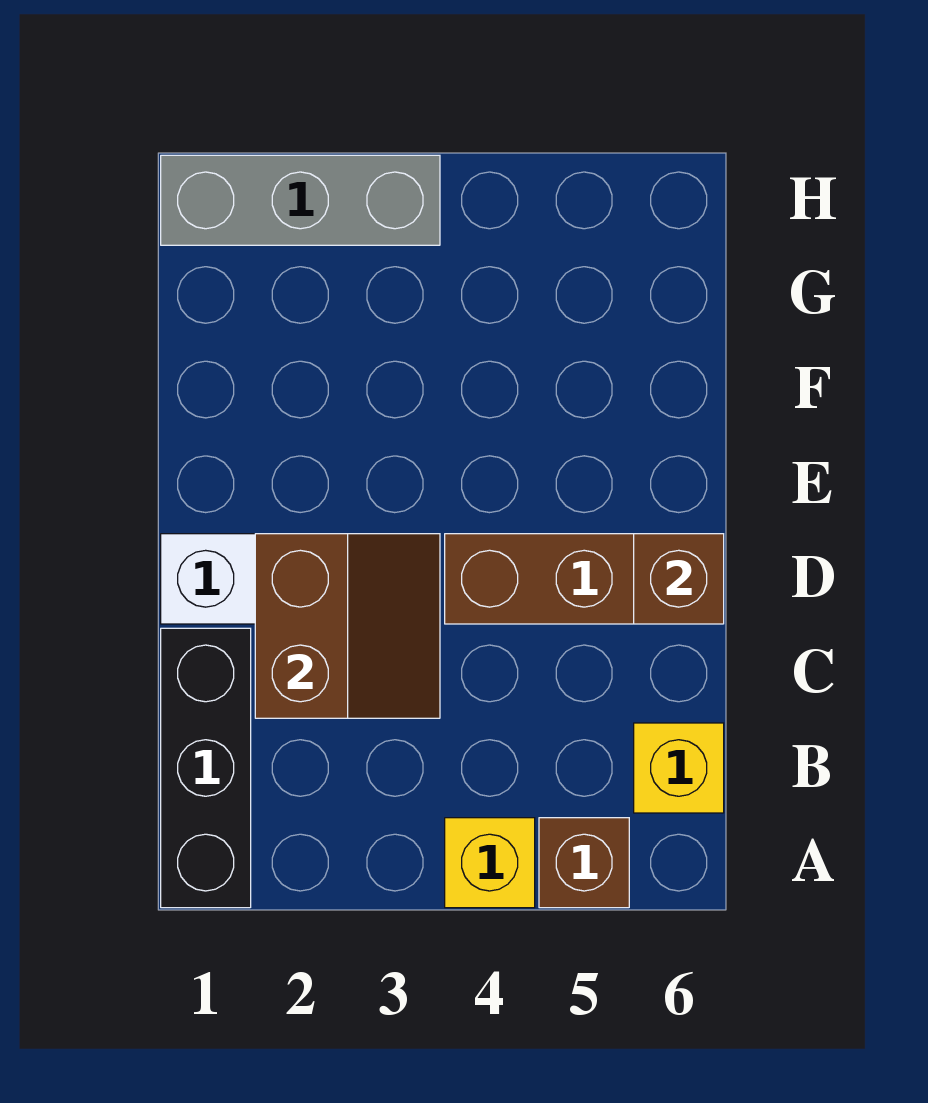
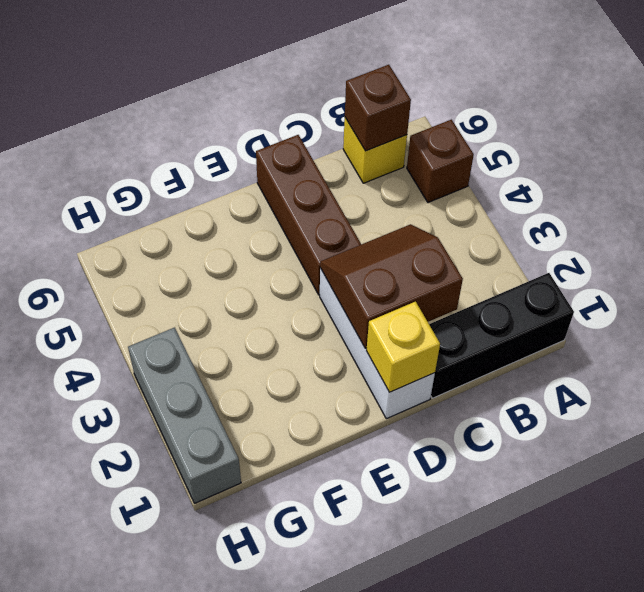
yellow 1x1 brick [445,818,535,908] -> yellow 1x1 brick moved to [366,302,440,392]
brown 1x1 brick [634,534,724,624] -> brown 1x1 brick moved to [345,65,411,151]

